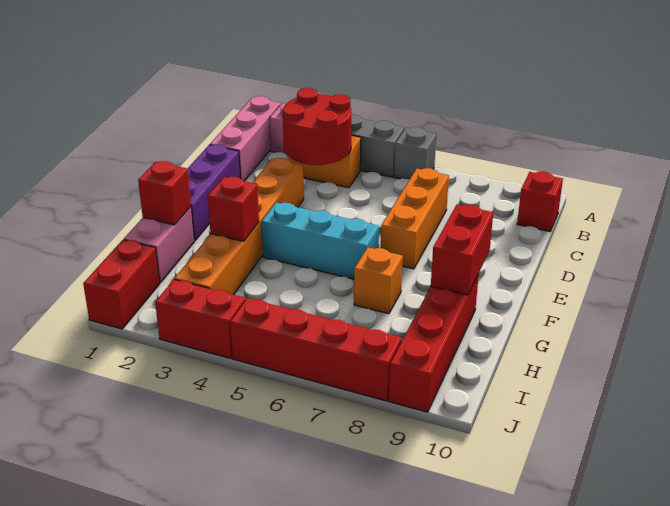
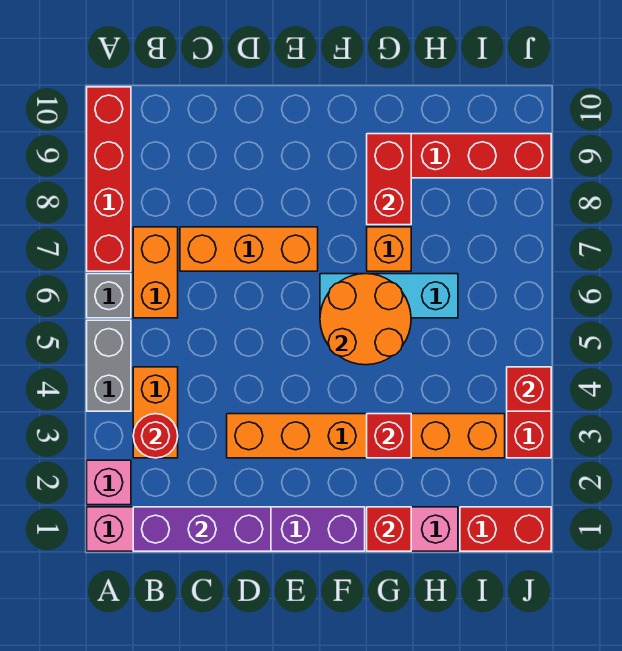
none -> purple 1x3 brick [133,507,271,551]
red 2x2 round brick [283,88,352,165] -> red 1x1 round brick [133,414,178,458]
none -> orange 1x2 brick [133,227,178,318]
red 1x1 brick [517,172,563,232] -> red 1x1 brick moved to [507,367,551,411]
cyan 1x3 brick [261,203,379,279] -> cyan 1x3 brick turned to [320,274,458,318]
none -> orange 2x2 round brick [320,274,411,365]
red 1x2 brick [431,204,493,295] -> red 1x2 brick turned to [367,134,411,225]
red 1x4 brick [230,298,402,401] -> red 1x4 brick moved to [87,87,131,271]

